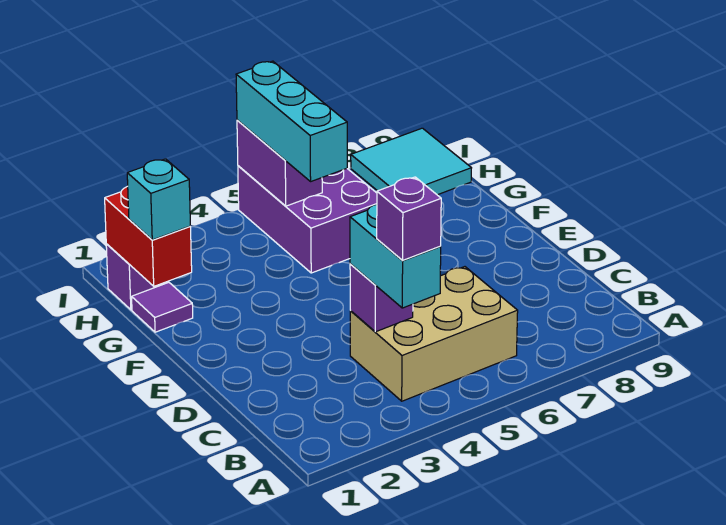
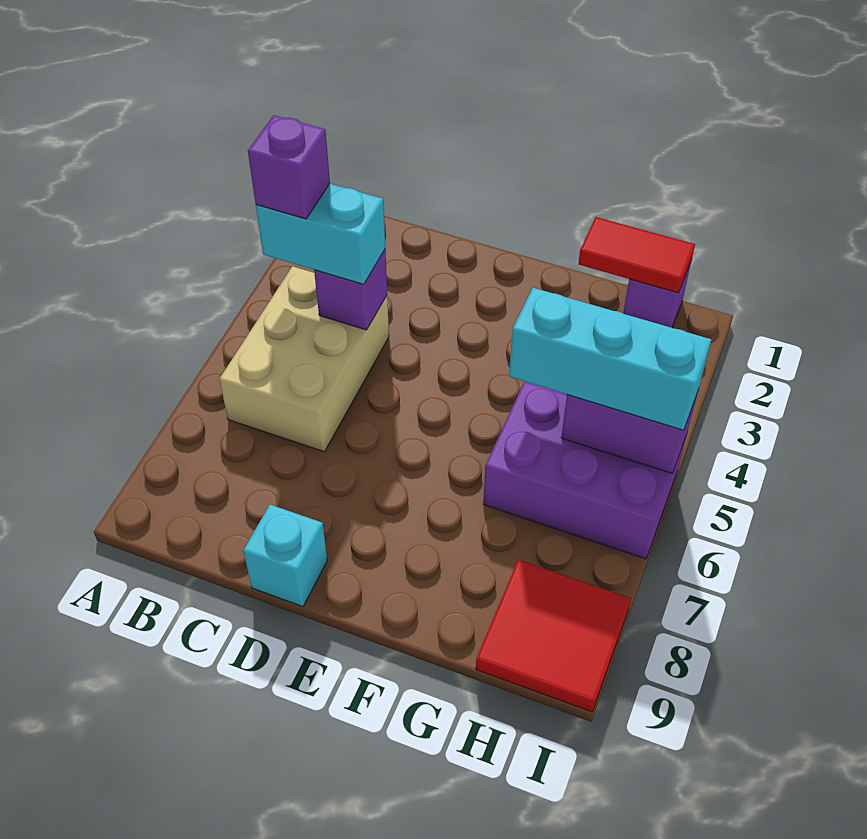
purple 1x1 tile [132,283,193,332] -> none
red 1x2 brick [105,186,192,286] -> red 1x2 tile [578,217,695,293]
cyan 1x1 brick [127,159,190,240] -> cyan 1x1 brick moved to [243,505,327,607]
cyan 2x2 tile [351,128,471,195] -> red 2x2 tile [476,560,631,712]

